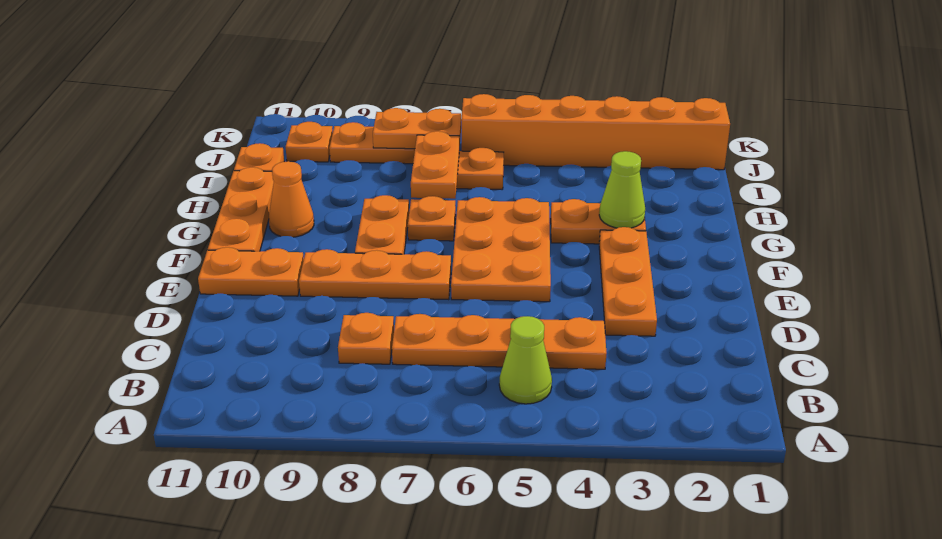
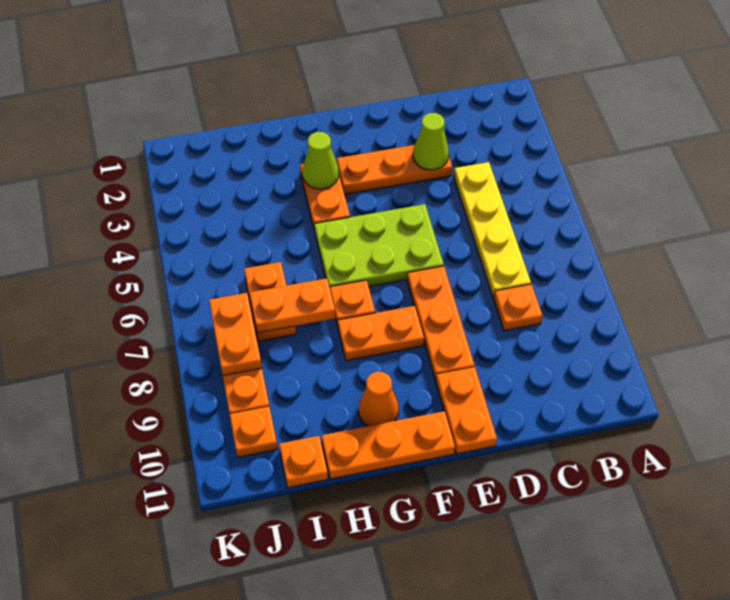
lime 1x1 cone [499,316,552,404] -> lime 1x1 cone moved to [413,113,449,170]
orange 1x4 plate [392,314,607,369] -> yellow 1x4 plate [454,162,531,298]
orange 2x3 plate [451,197,551,302] -> lime 2x3 plate [314,204,444,287]
orange 1x6 brick [461,94,730,170] -> none

